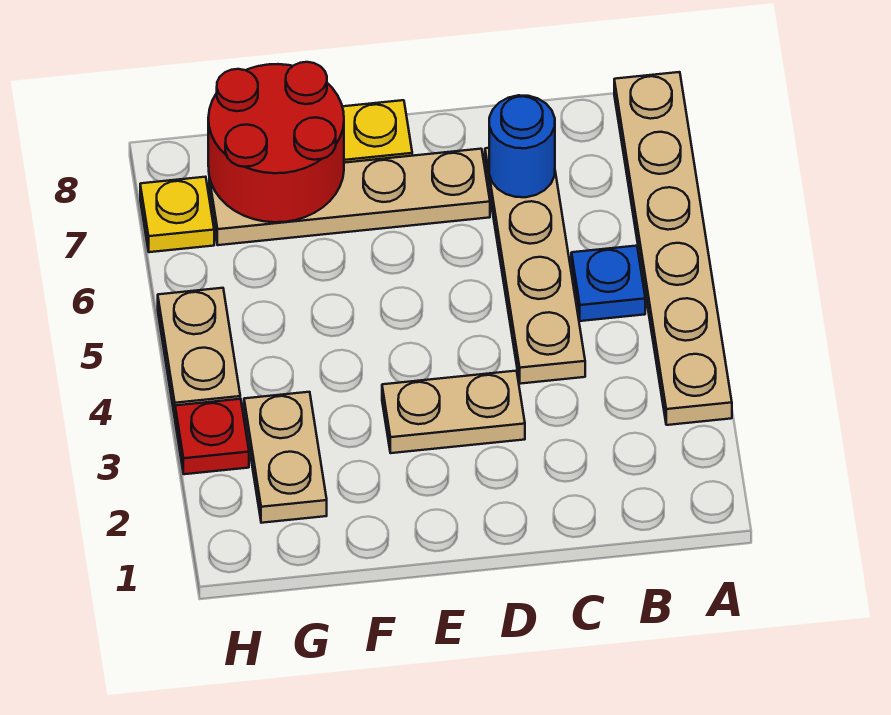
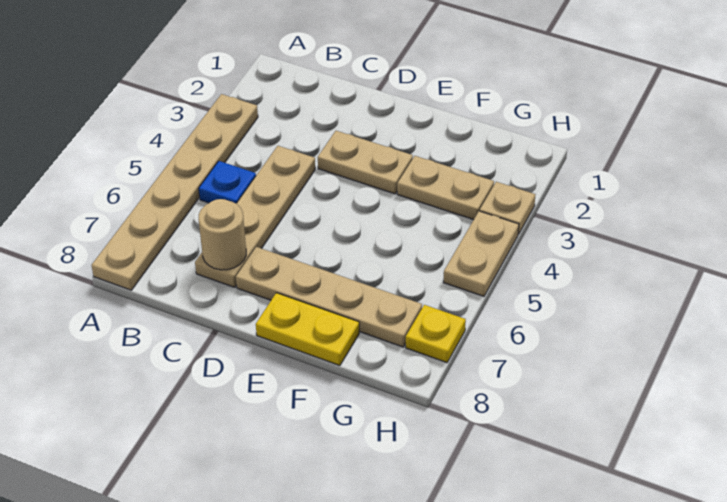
blue 1x1 round brick [489,95,555,197] -> tan 1x1 round brick [198,199,246,270]
red 2x2 round brick [208,62,344,222] -> none
tan 1x2 plate [244,392,327,523] -> tan 1x2 plate turned to [397,156,494,220]
red 1x1 plate [175,399,249,474] -> tan 1x1 plate [480,182,535,234]

